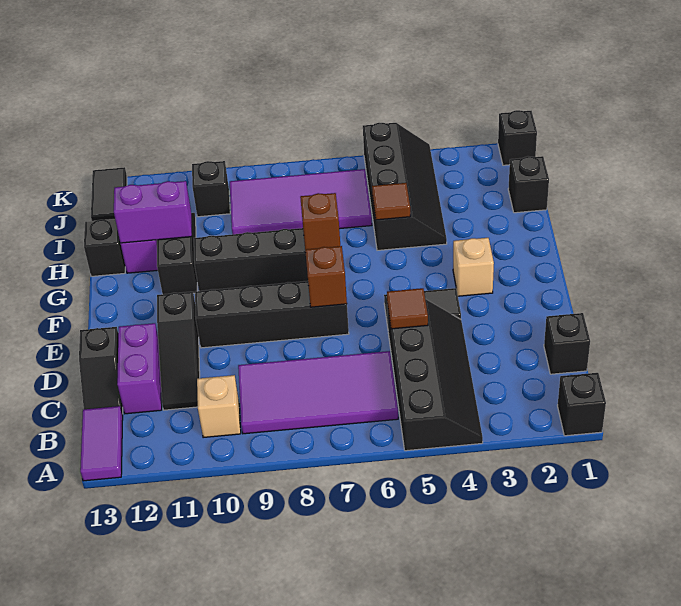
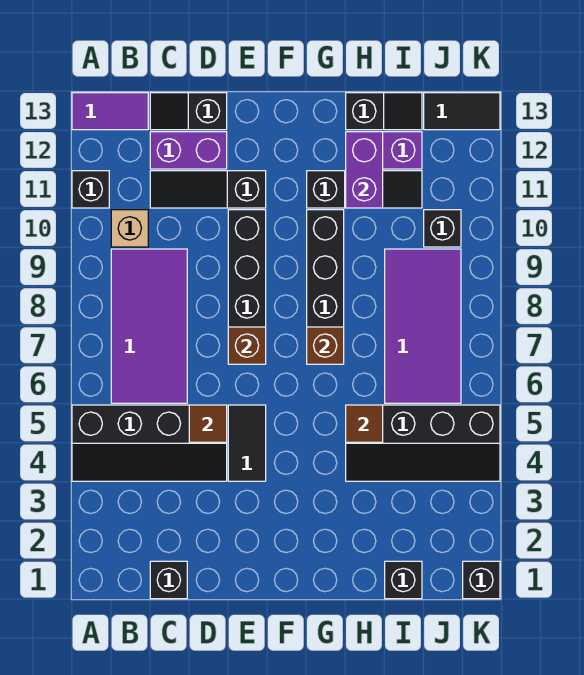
black 1x1 brick [558,373,606,436] -> black 1x1 brick moved to [72,171,109,208]
tan 1x1 brick [453,238,494,296] -> none

